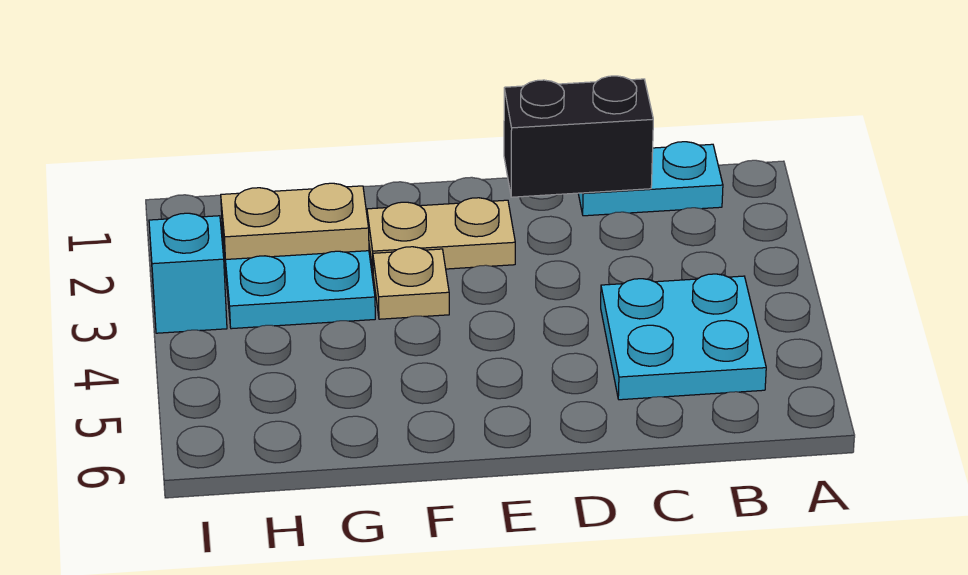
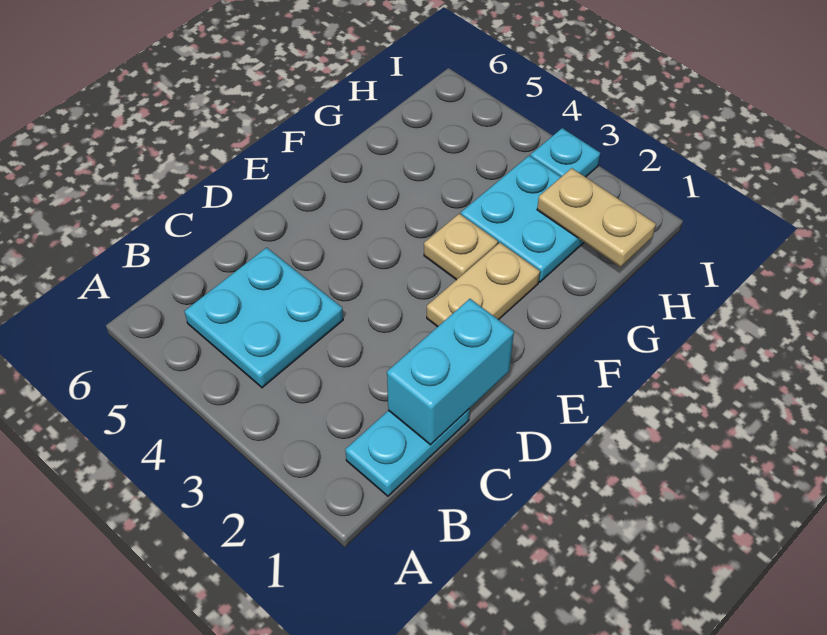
black 1x2 brick [504,76,653,197] -> cyan 1x2 brick [387,299,514,445]
tan 1x2 plate [221,183,369,260] -> tan 1x2 plate turned to [537,168,656,267]
cyan 1x1 brick [149,213,227,333] -> cyan 1x1 plate [531,128,600,177]

